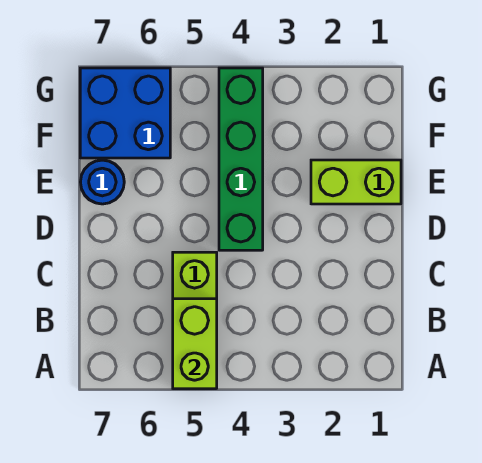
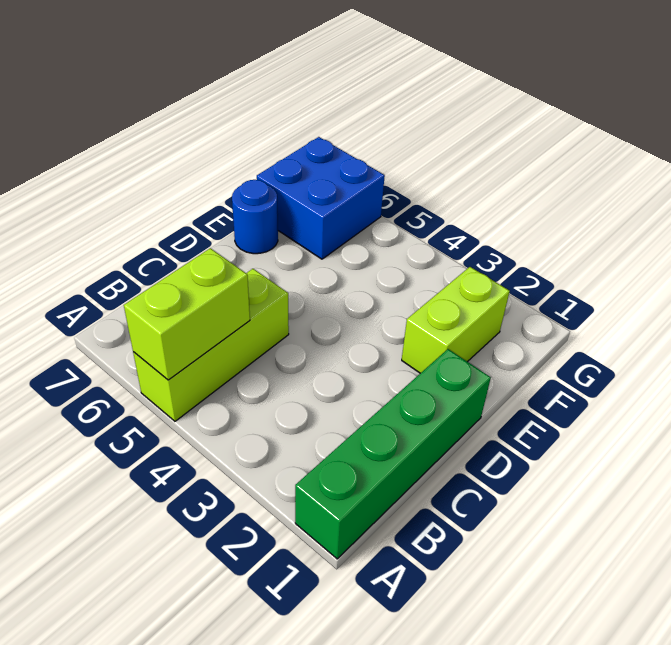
green 1x4 brick [219,68,263,250] -> green 1x4 brick moved to [295,349,491,559]
lime 1x2 brick [311,160,401,204] -> lime 1x2 brick turned to [402,267,510,373]

